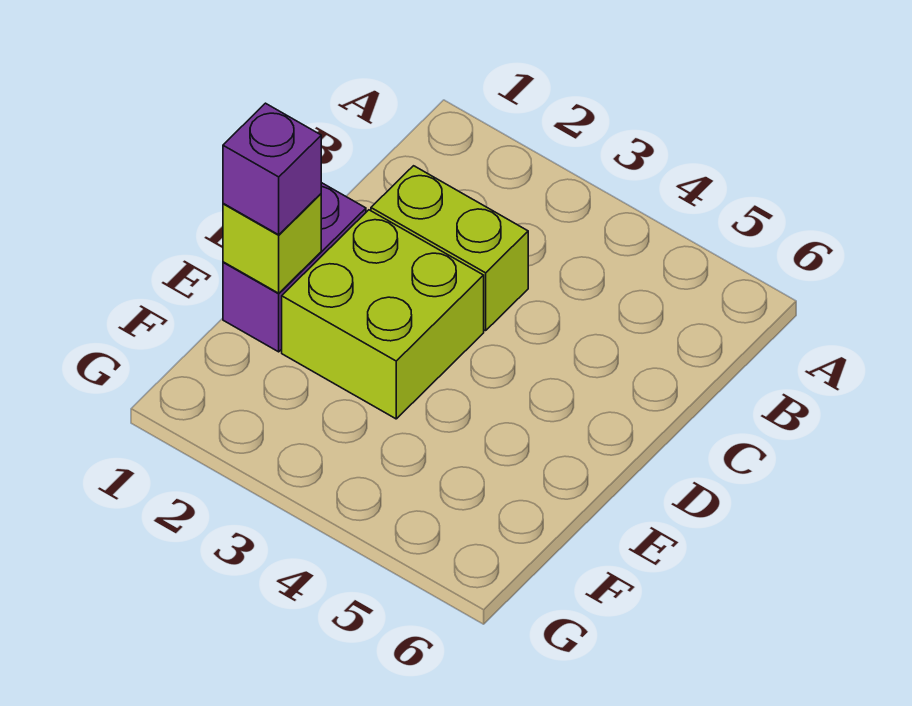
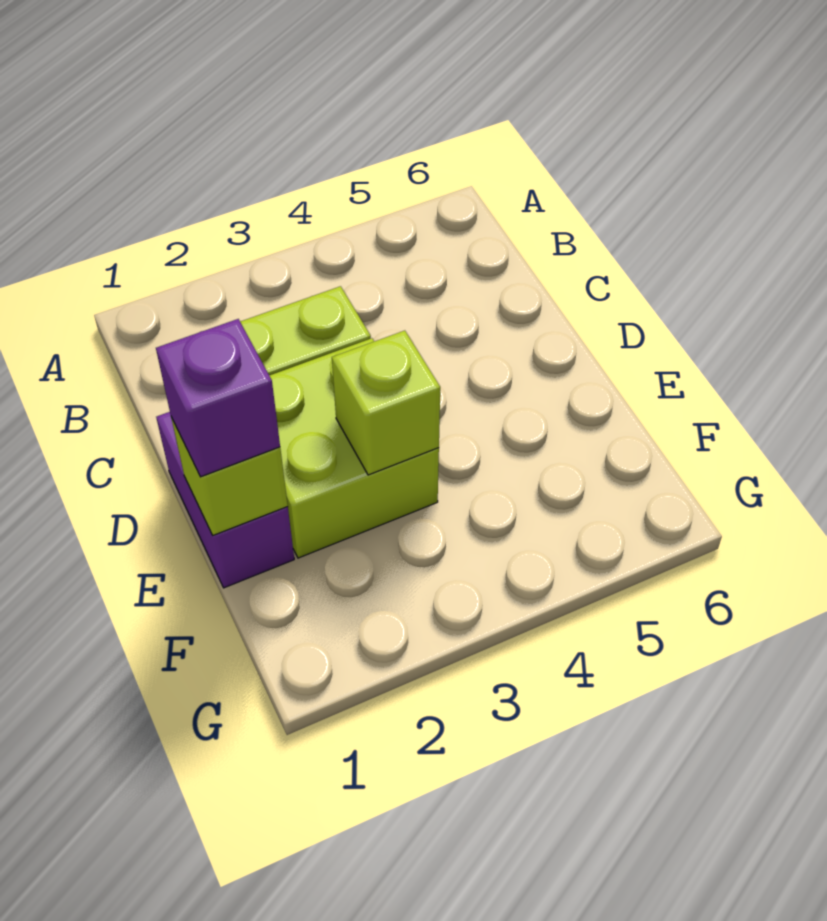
none -> lime 1x1 brick [332,331,440,475]

